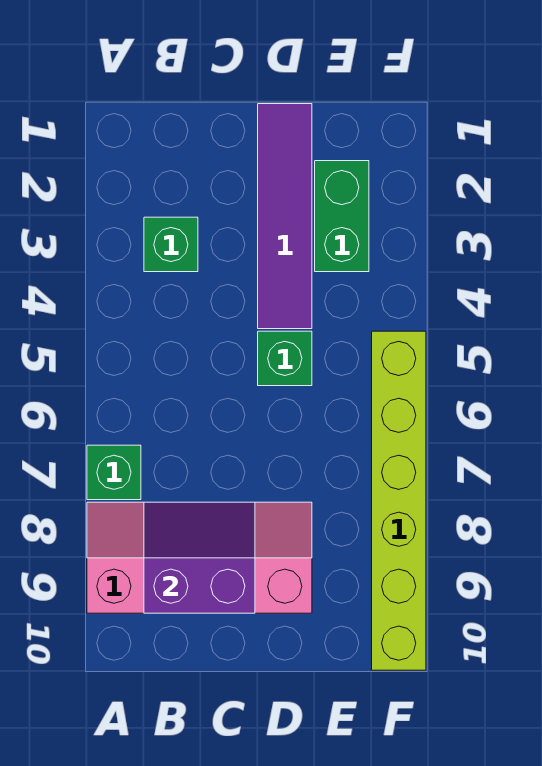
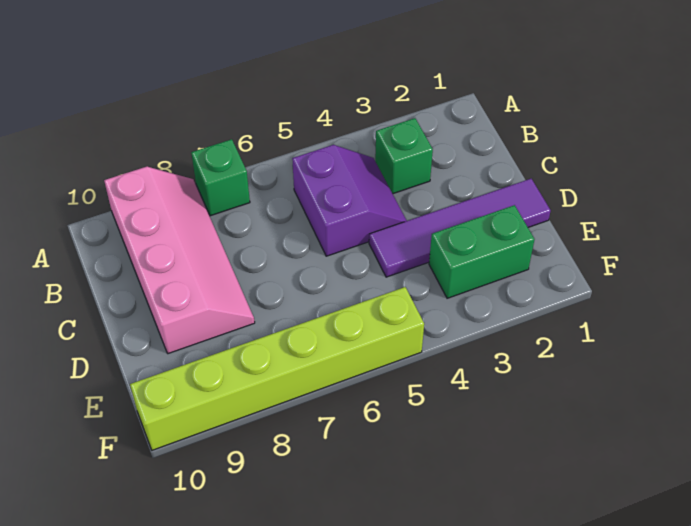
purple 2x2 slope [144,502,255,613] -> purple 2x2 slope moved to [292,145,407,256]
green 1x1 brick [258,331,312,386] -> none

